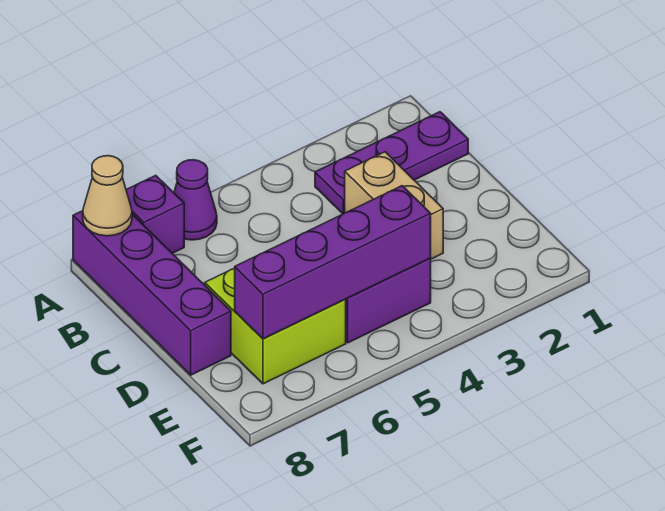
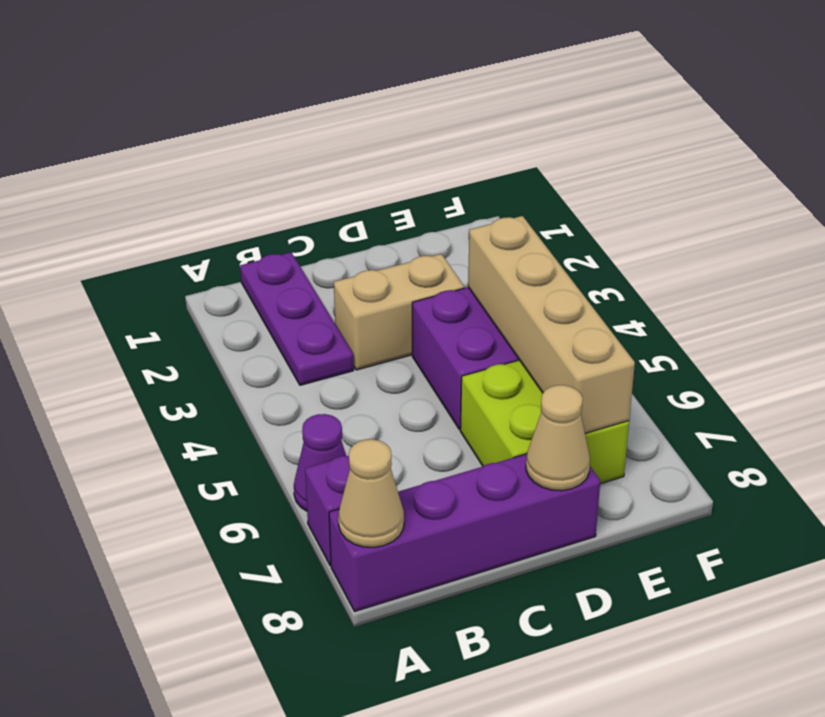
none -> tan 1x1 cone [526,385,590,491]
purple 1x4 brick [235,186,431,339] -> tan 1x4 brick [468,216,635,433]

